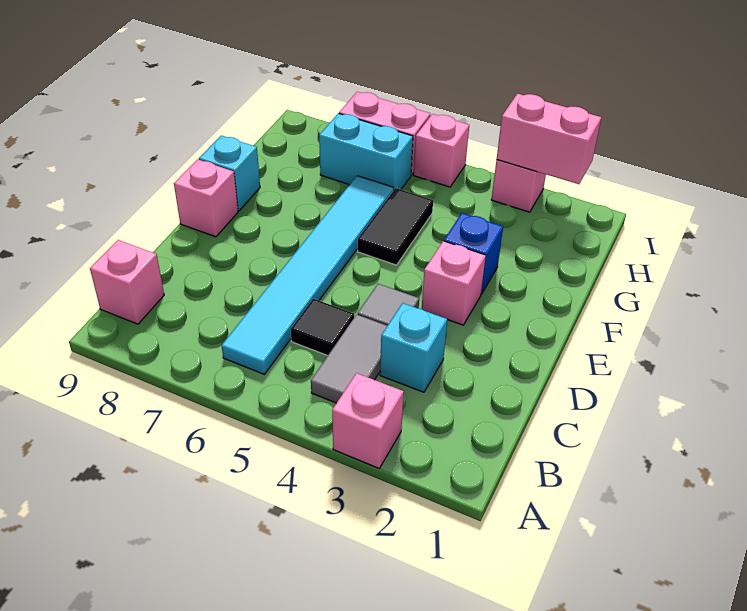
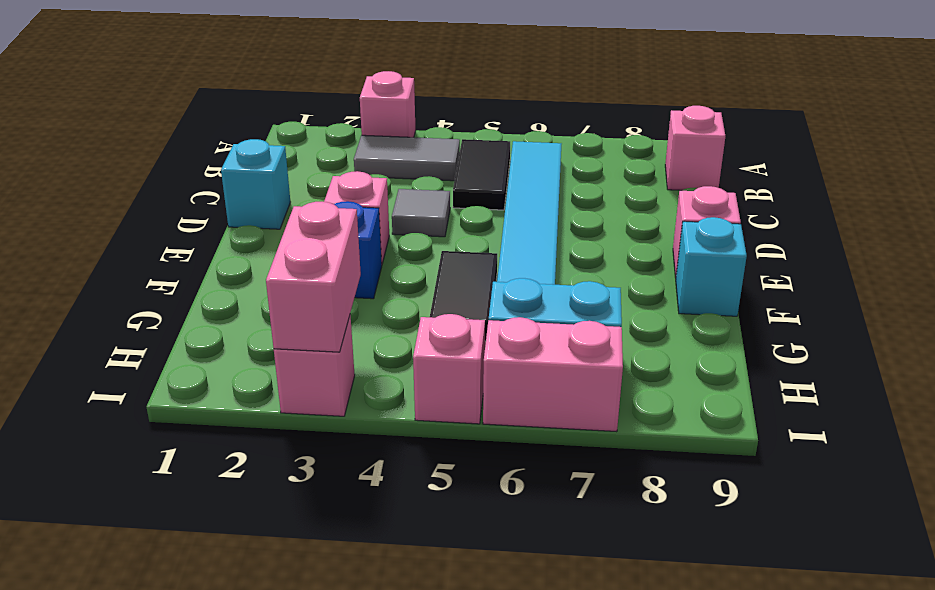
grey 1x2 tile [311,315,387,403] -> grey 1x2 tile turned to [354,135,460,181]
cyan 1x1 brick [380,303,447,392] -> cyan 1x1 brick moved to [221,139,290,229]
black 1x1 tile [291,299,354,356] -> black 1x2 tile [453,139,510,210]
pink 1x2 brick [497,94,601,184] -> pink 1x2 brick turned to [266,202,361,352]

